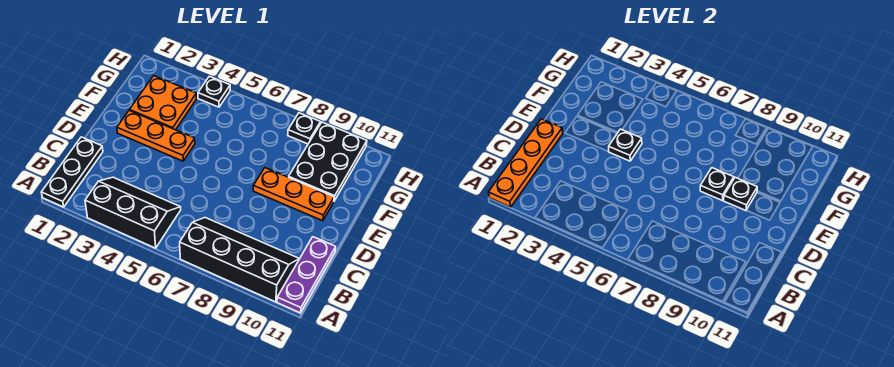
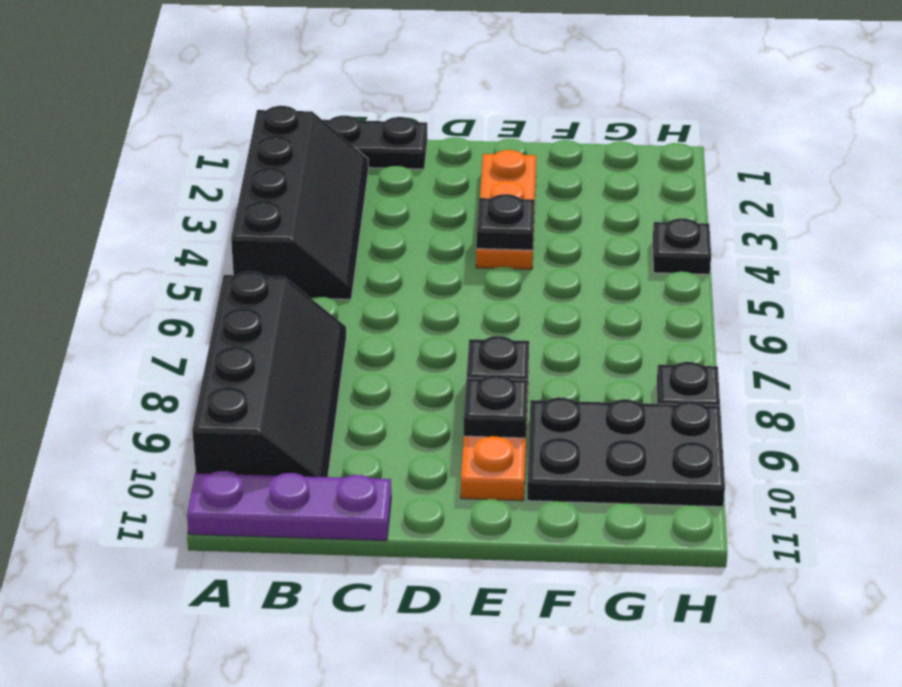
orange 1x4 plate [488,119,563,207] -> none
black 2x3 slope [85,177,181,248] -> black 2x4 slope [231,106,369,299]
orange 2x2 plate [130,76,196,130] -> none

